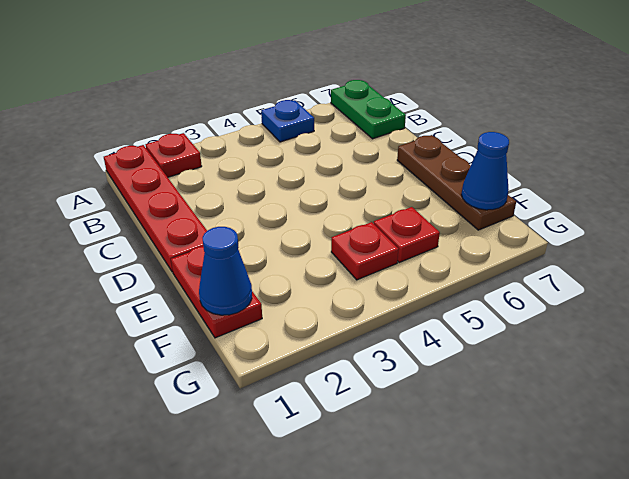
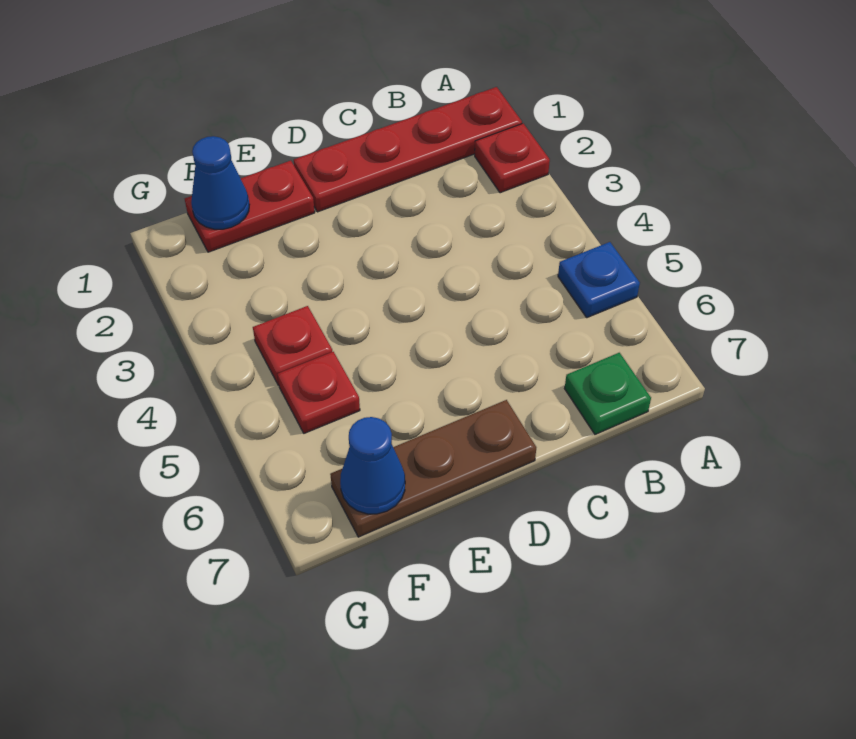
green 1x2 plate [331,80,406,139] -> green 1x1 plate [565,353,651,434]

